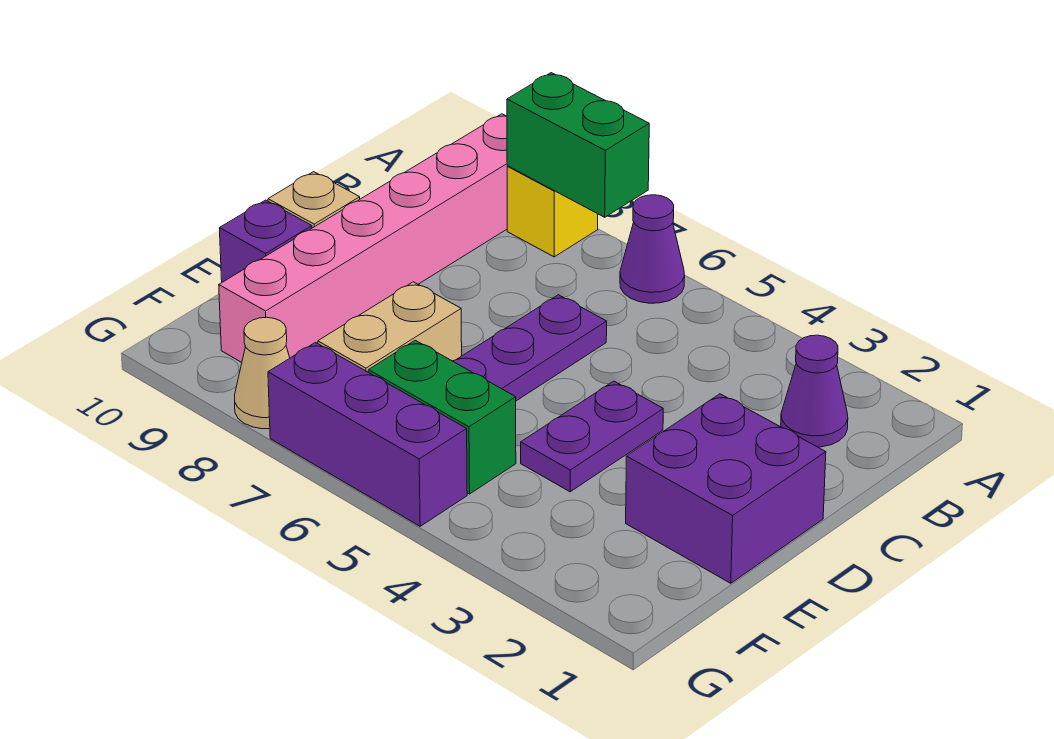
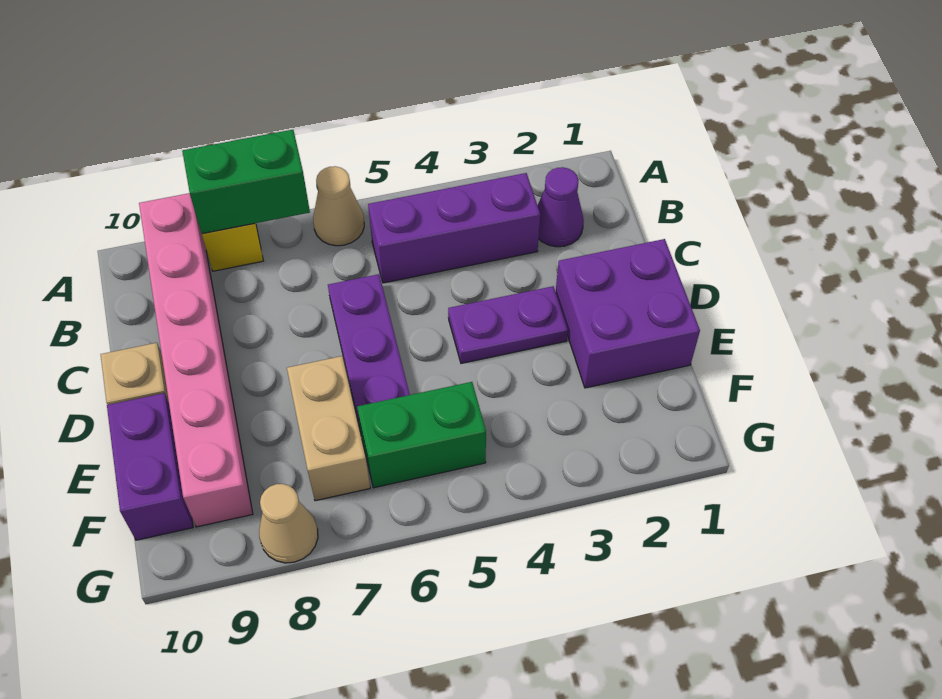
purple 1x1 cone [620,195,685,303] -> tan 1x1 cone [313,166,364,246]
purple 1x2 plate [521,381,663,492] -> purple 1x2 plate turned to [448,286,568,363]
purple 1x1 brick [219,200,312,282] -> purple 1x2 brick [107,393,193,540]
purple 1x3 brick [268,343,467,526] -> purple 1x3 brick moved to [368,173,540,283]

